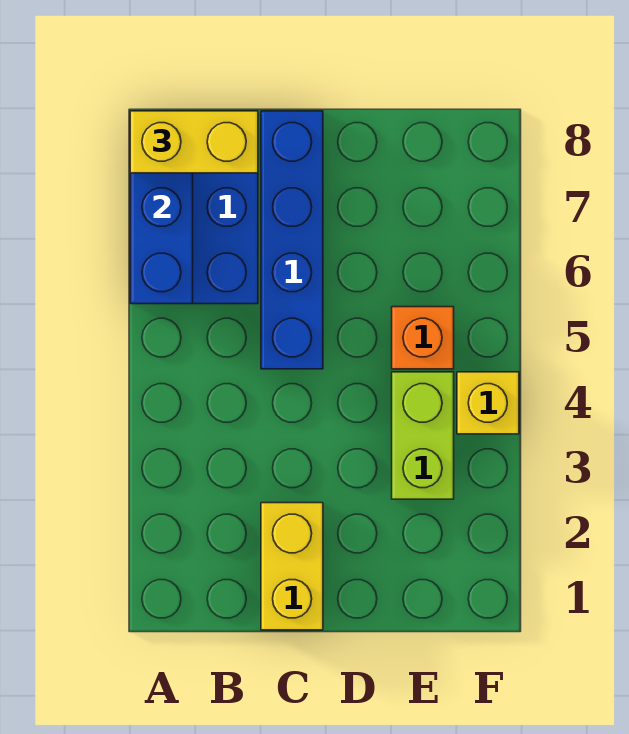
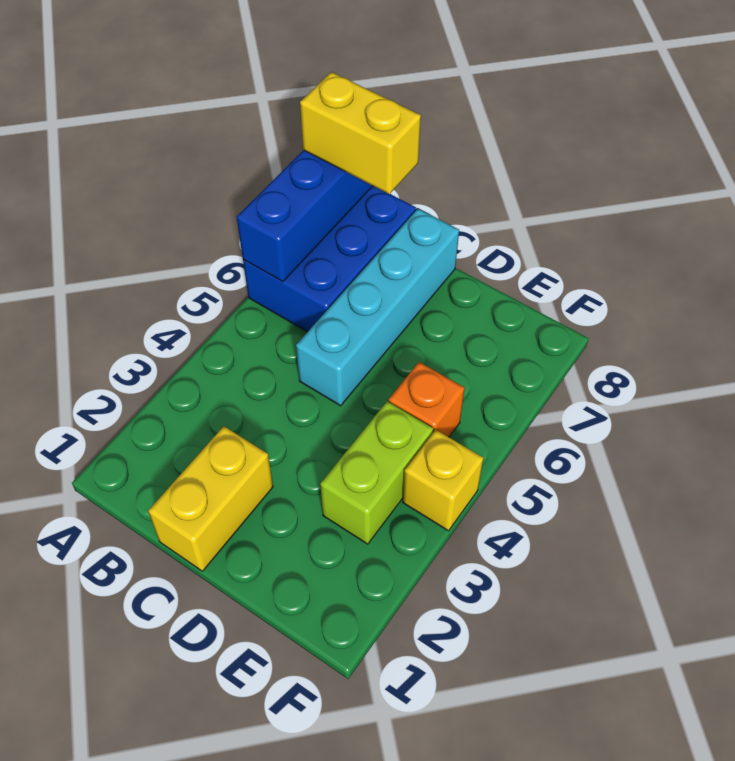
blue 1x4 brick [261,111,323,369] -> cyan 1x4 brick [296,209,459,406]

